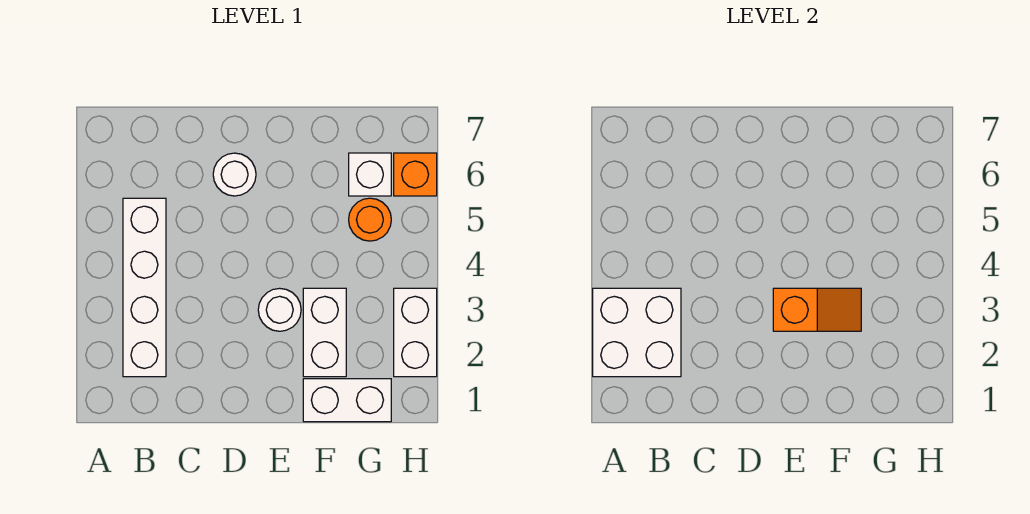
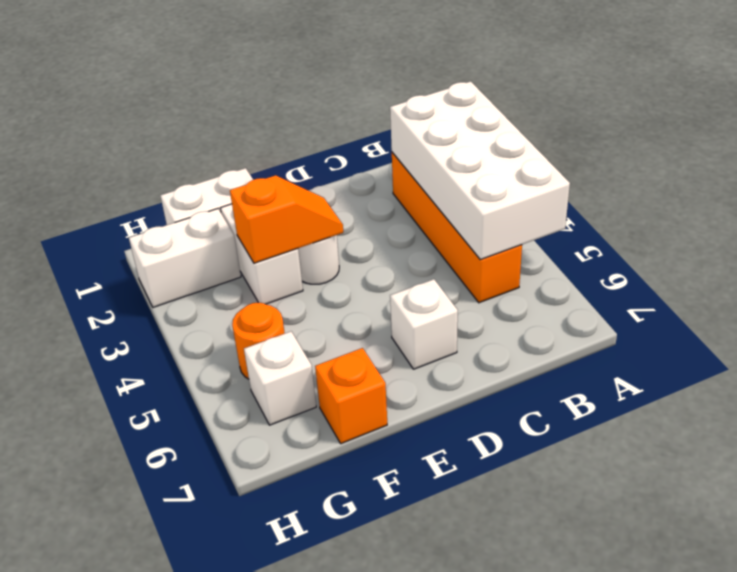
white 2x2 brick [593,288,681,377] -> white 2x4 brick [390,81,570,260]
white 1x4 brick [123,198,166,377] -> orange 1x4 brick [392,153,522,303]
white 1x1 round brick [213,153,256,196] -> white 1x1 brick [390,279,458,369]
orange 1x2 slope [773,288,861,331] -> orange 1x2 slope turned to [230,175,343,263]
white 1x2 brick [394,288,437,377] -> white 1x2 brick turned to [129,209,241,307]
orange 1x1 brick [394,153,437,196] -> orange 1x1 brick moved to [315,348,387,444]

